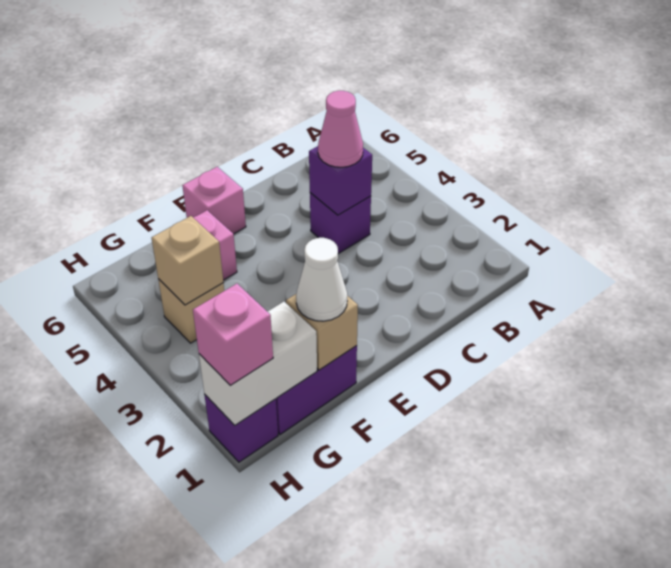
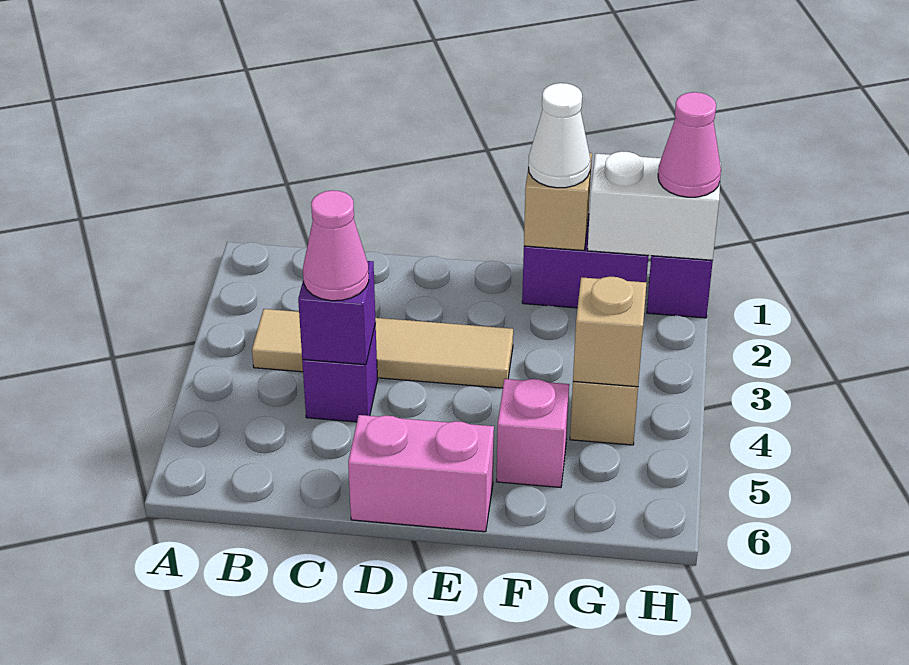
none -> tan 1x4 tile [252,309,513,388]
pink 1x1 brick [182,167,246,234] -> pink 1x2 brick [348,415,494,532]
pink 1x1 brick [193,284,273,386] -> pink 1x1 cone [658,92,721,197]

